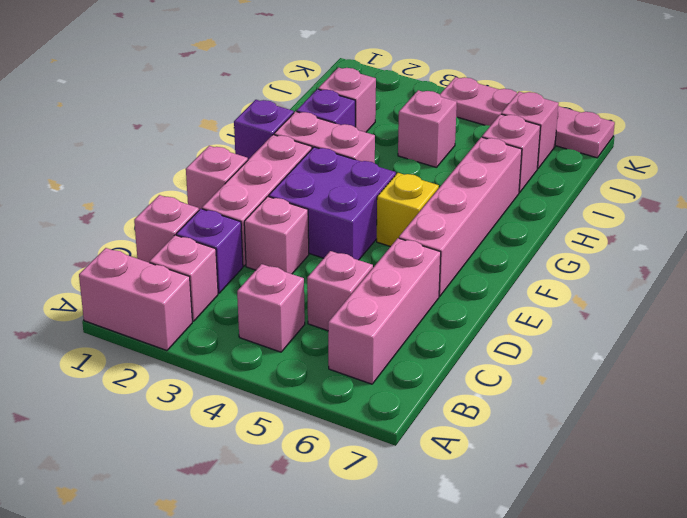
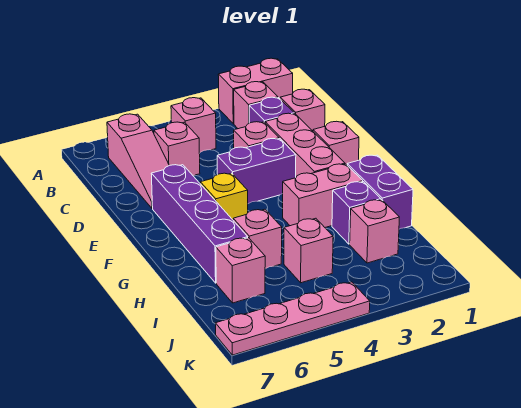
pink 1x3 brick [328,238,441,384] -> pink 1x3 slope [107,114,169,208]
purple 2x2 brick [269,147,396,260] -> purple 1x2 brick [217,139,296,204]
pink 1x4 brick [399,137,522,296] -> purple 1x4 brick [151,165,248,283]
purple 1x1 brick [234,100,294,160] -> purple 1x2 brick [347,155,413,229]
pink 1x1 brick [501,92,559,169] -> pink 1x1 brick moved to [233,209,282,269]

